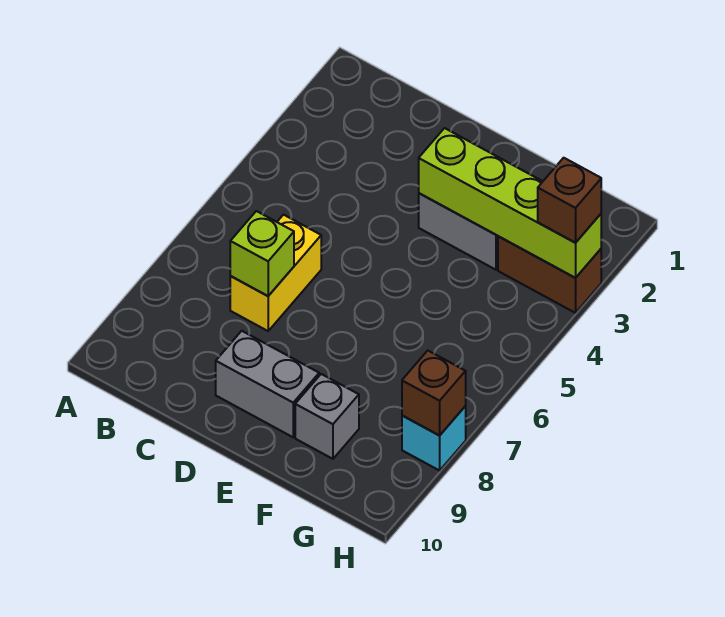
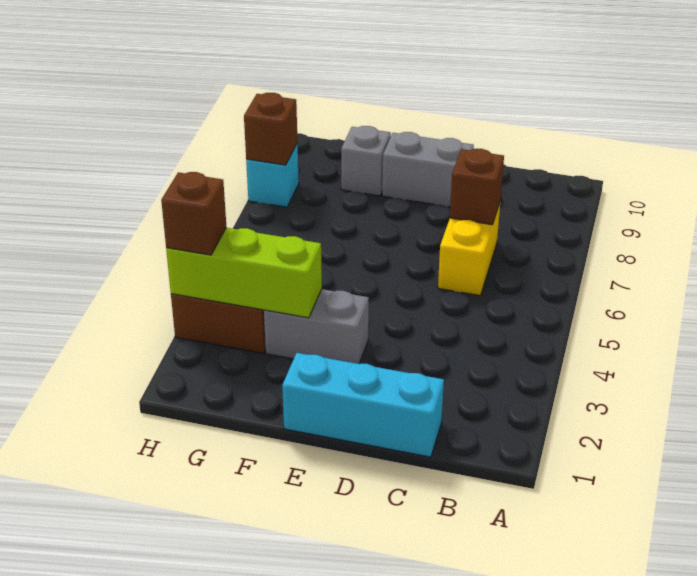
none -> cyan 1x3 brick [282,353,444,457]
lime 1x1 brick [230,211,294,296] -> brown 1x1 brick [450,149,504,225]
lime 1x4 brick [419,128,601,278] -> lime 1x3 brick [166,228,322,318]

